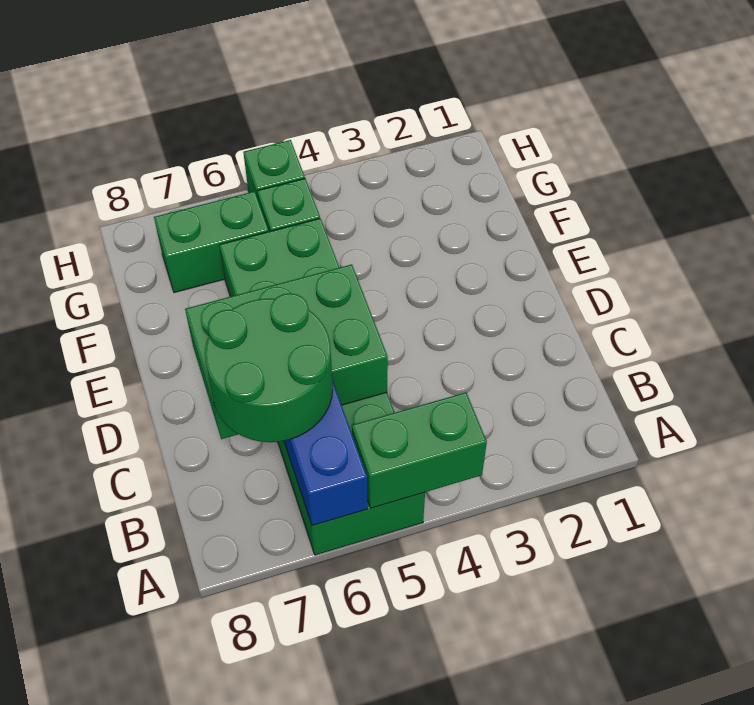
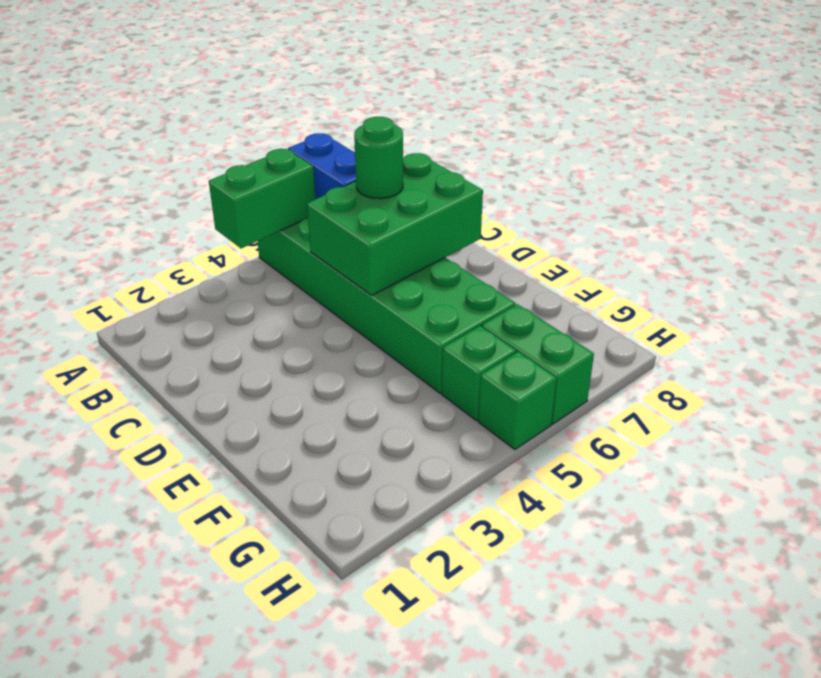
green 2x2 round brick [205,293,333,442] -> green 1x1 round brick [354,117,403,199]
green 1x2 brick [154,191,269,293] -> green 1x2 brick turned to [482,304,594,424]

